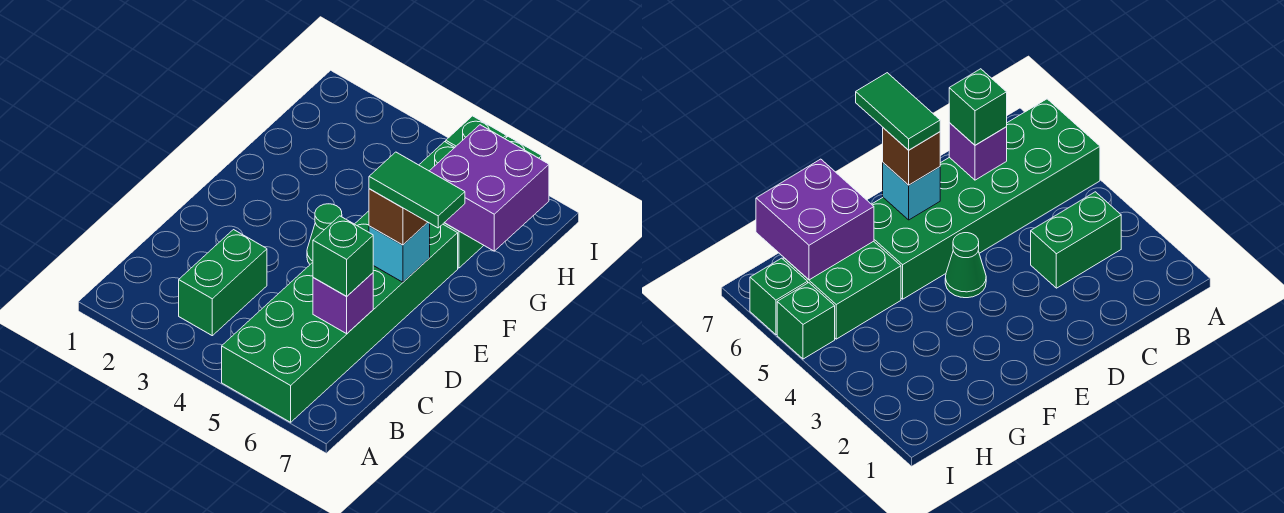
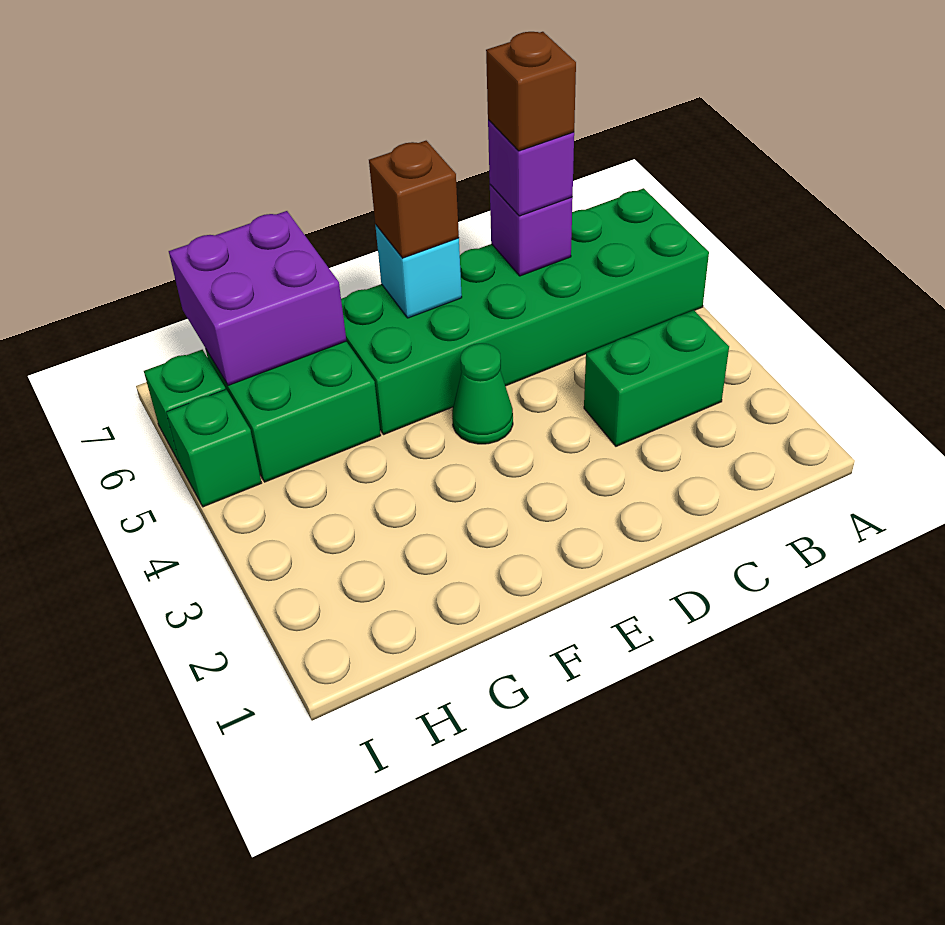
green 1x1 brick [313,216,373,296] -> purple 1x1 brick [488,120,574,216]
none -> brown 1x1 brick [486,32,576,151]
green 1x2 tile [369,152,465,228] -> none

